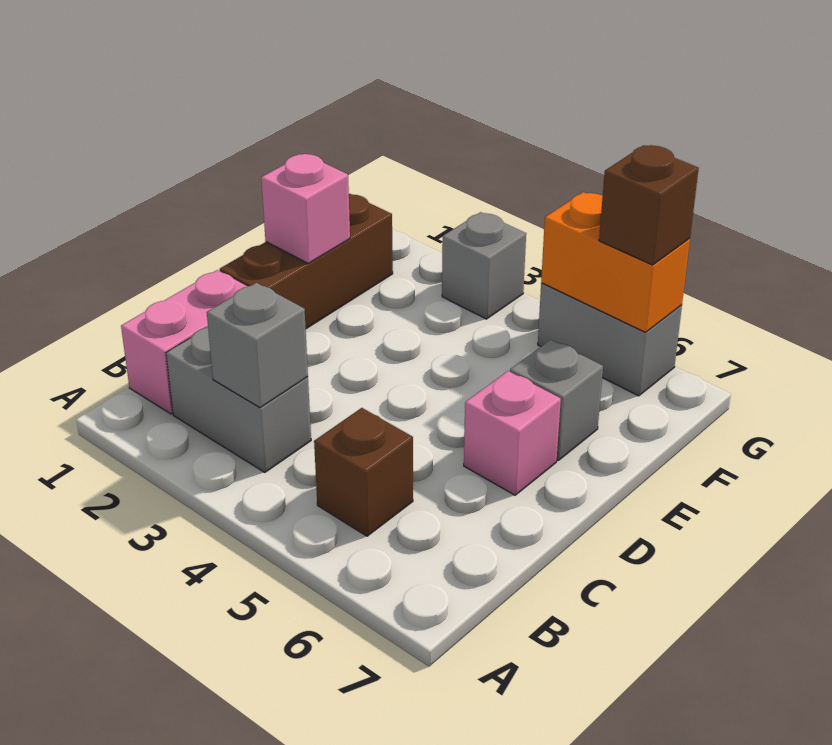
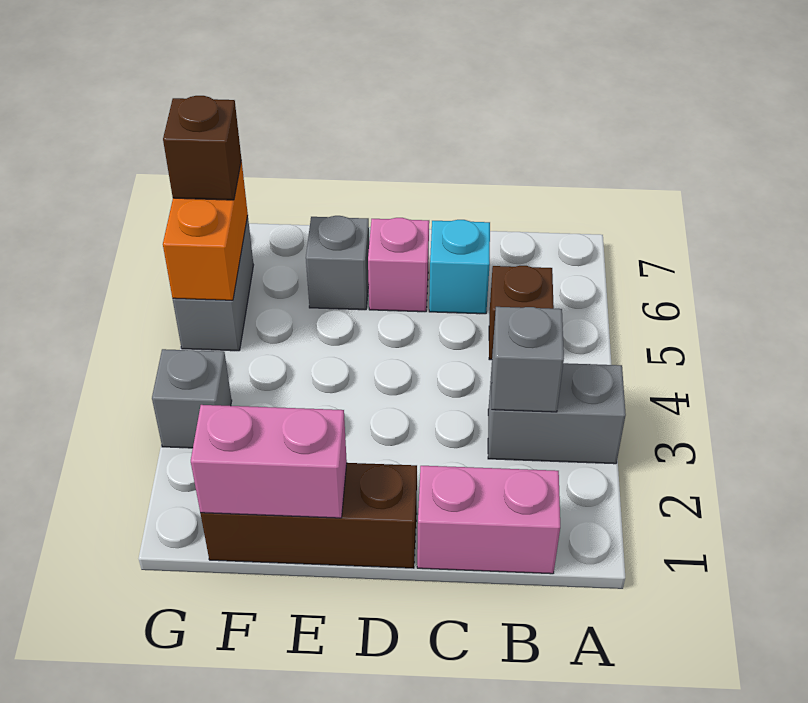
grey 1x2 brick [166,327,311,472] -> grey 1x2 brick turned to [488,363,626,464]
none -> cyan 1x1 brick [429,220,490,314]
pink 1x1 brick [261,154,350,263] -> pink 1x2 brick [191,405,347,518]

